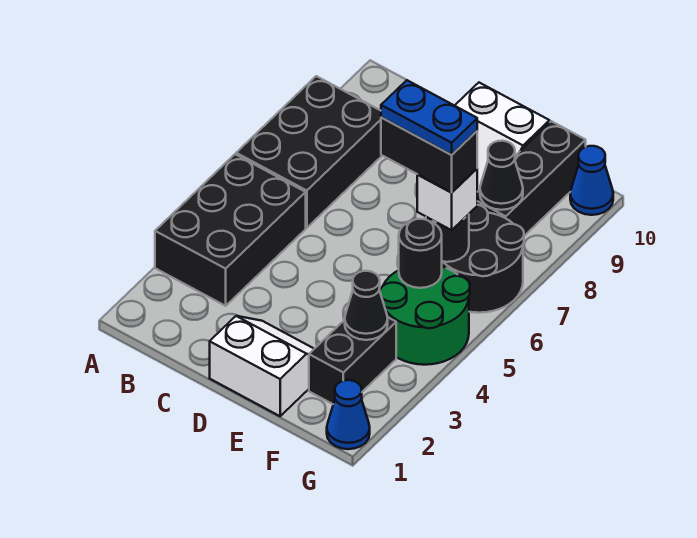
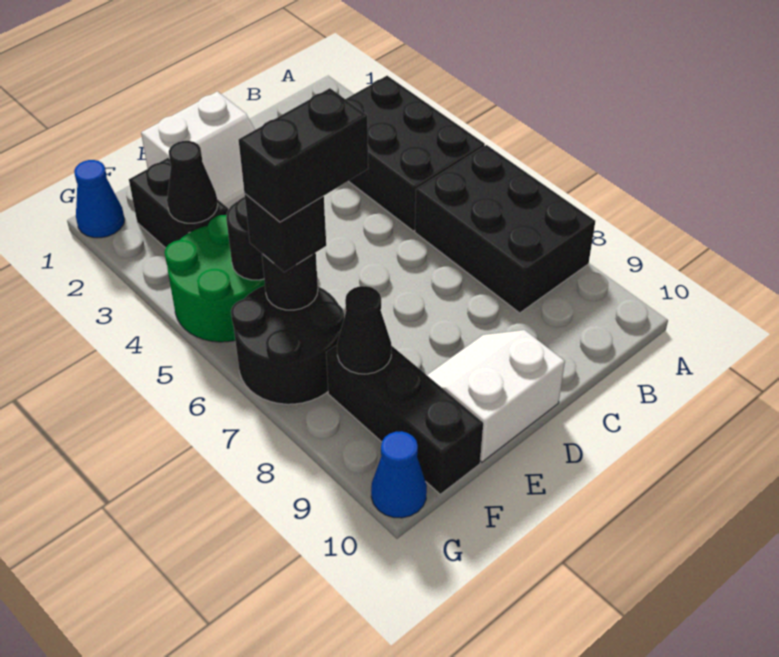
blue 1x2 plate [381,80,477,155] -> none
white 1x1 brick [417,169,477,230] -> black 1x1 brick [245,194,326,272]

